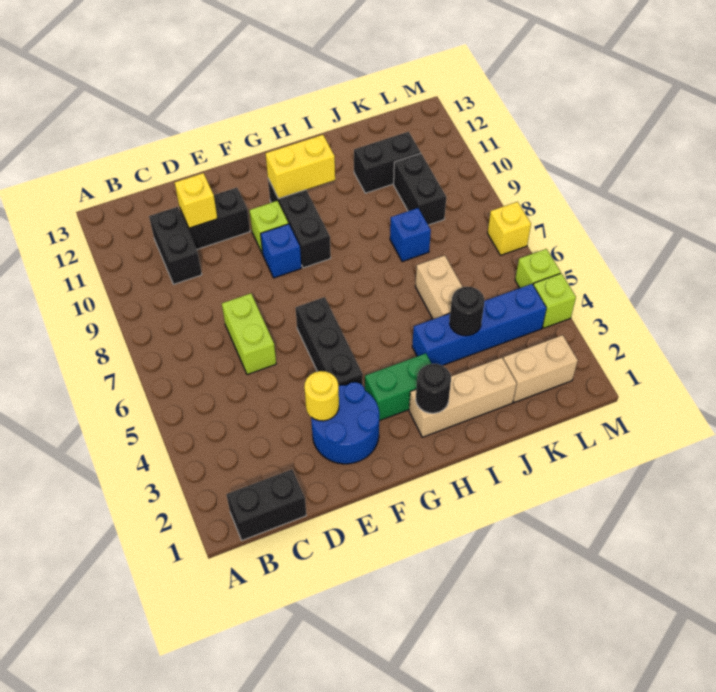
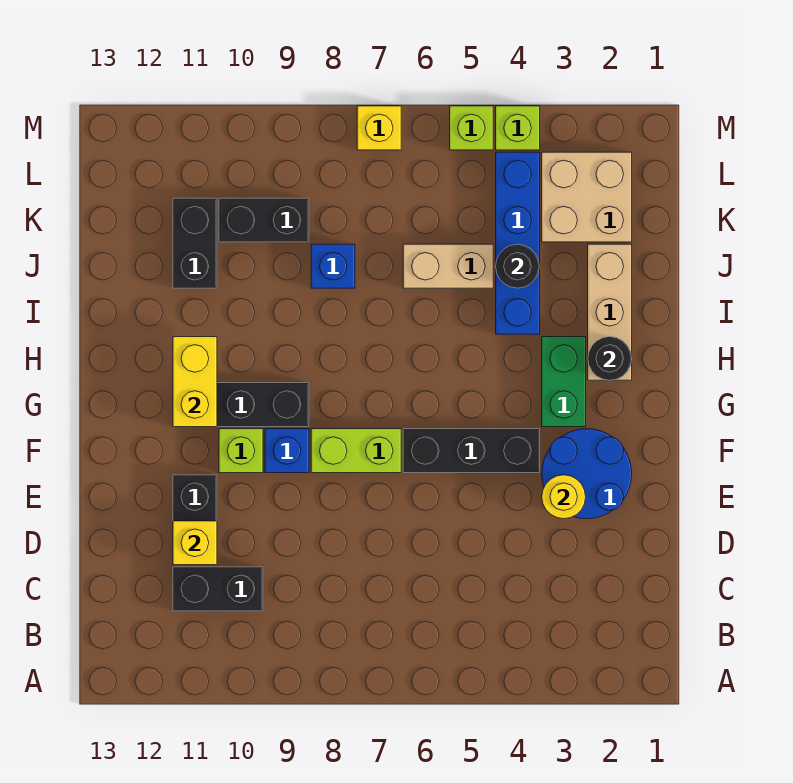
black 1x2 brick [226,470,306,540] -> none
lime 1x2 brick [222,293,276,375] -> lime 1x2 brick moved to [311,429,401,473]
tan 1x2 brick [503,335,578,403] -> tan 2x2 brick [542,152,632,242]

